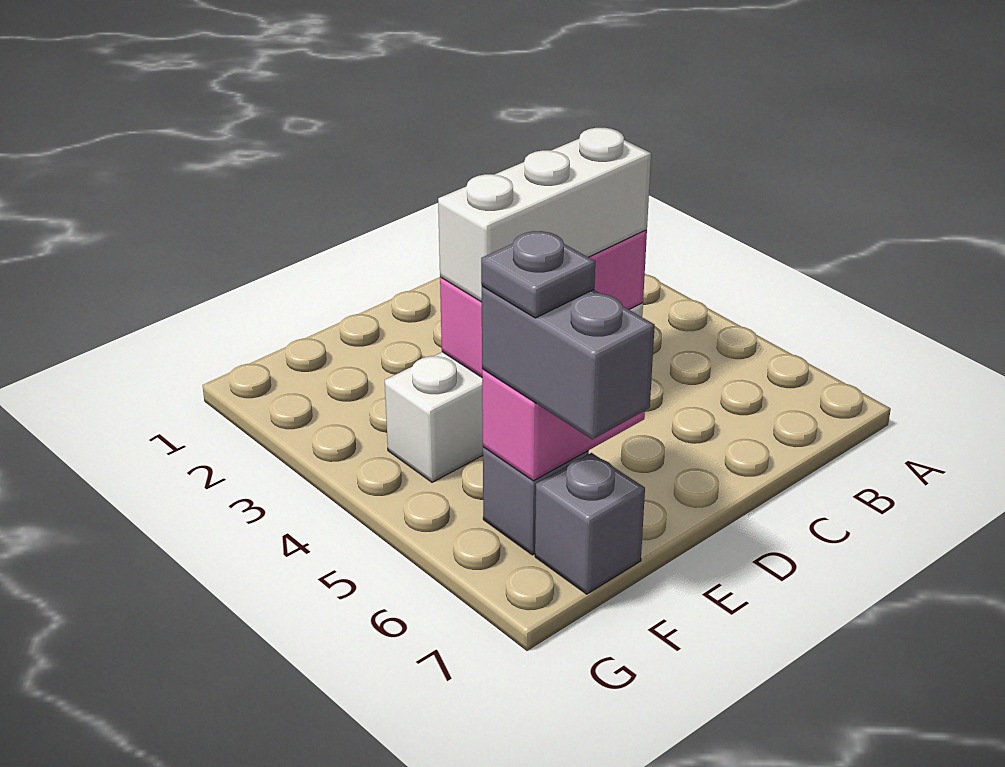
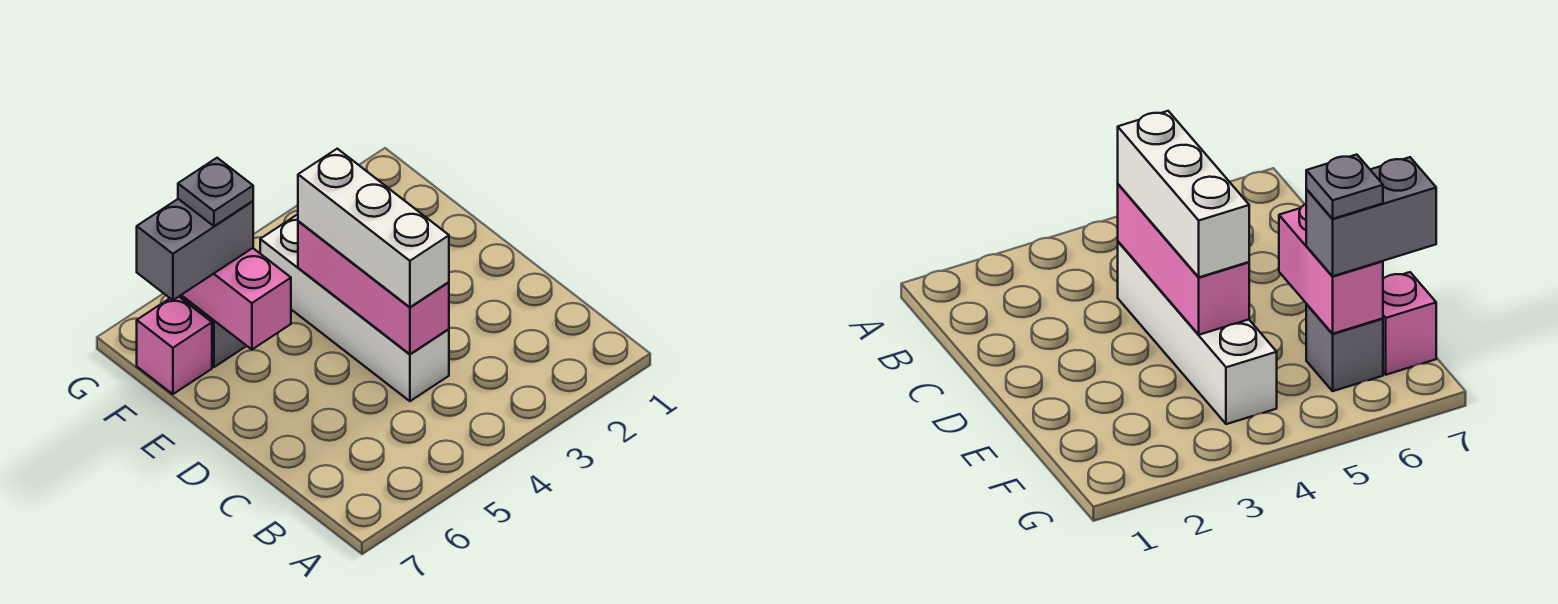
grey 1x1 brick [535,453,645,594] -> pink 1x1 brick [137,297,212,394]

